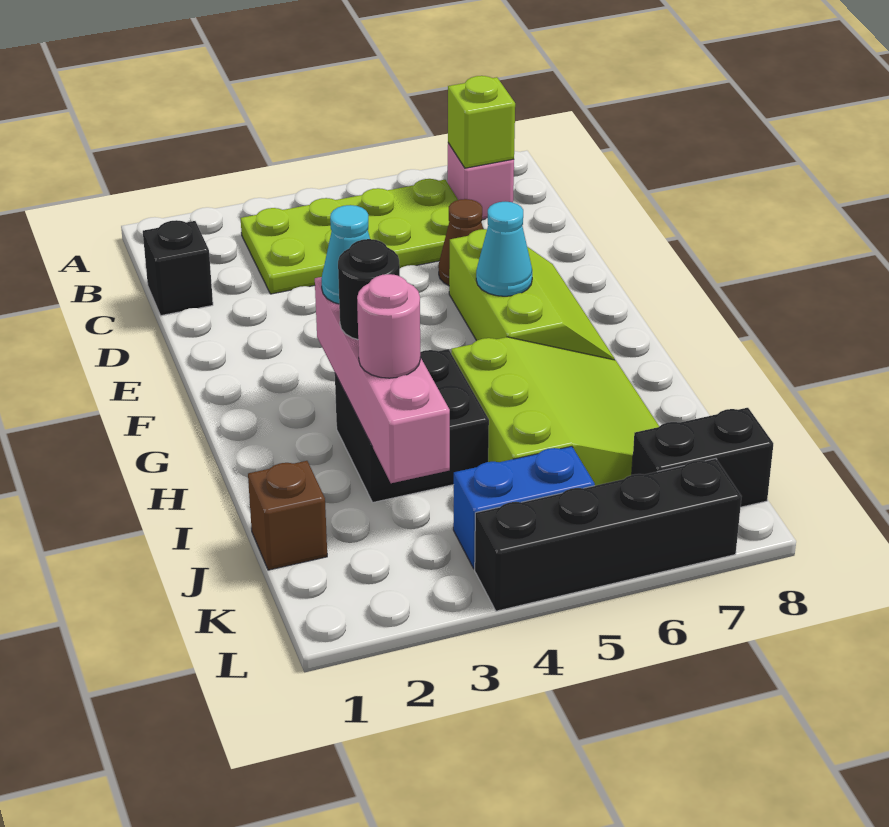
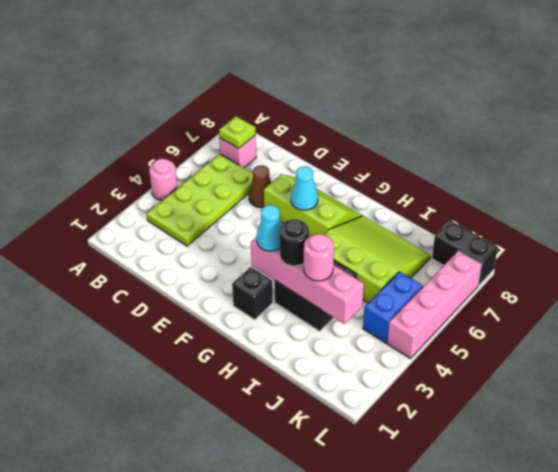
none -> pink 1x1 round brick [149,159,177,200]
lime 1x1 brick [448,76,515,168] -> lime 1x1 plate [219,116,256,148]
black 1x1 brick [143,220,213,316] -> black 1x1 brick moved to [232,267,273,320]
brown 1x1 brick [248,461,327,570] -> none
black 1x2 brick [632,408,773,507] -> black 1x2 brick turned to [432,220,498,286]
black 1x4 brick [475,459,742,611] -> pink 1x4 brick [387,251,482,359]

